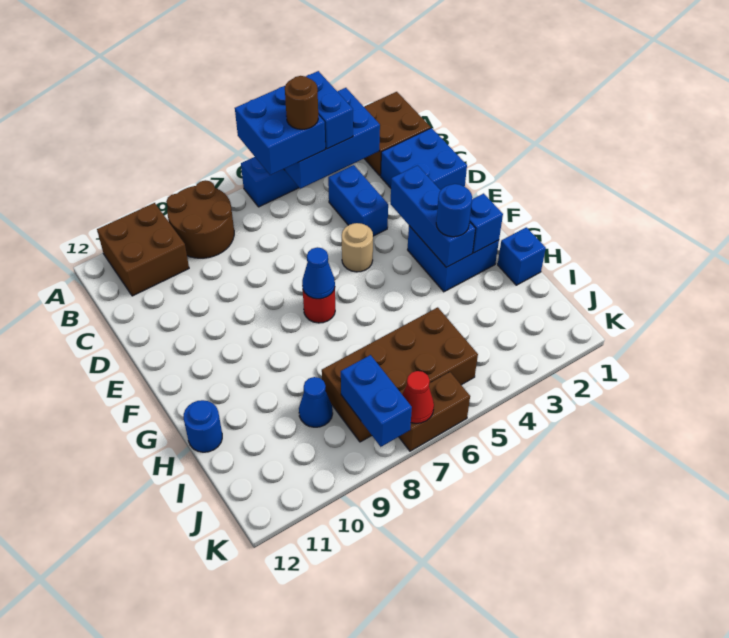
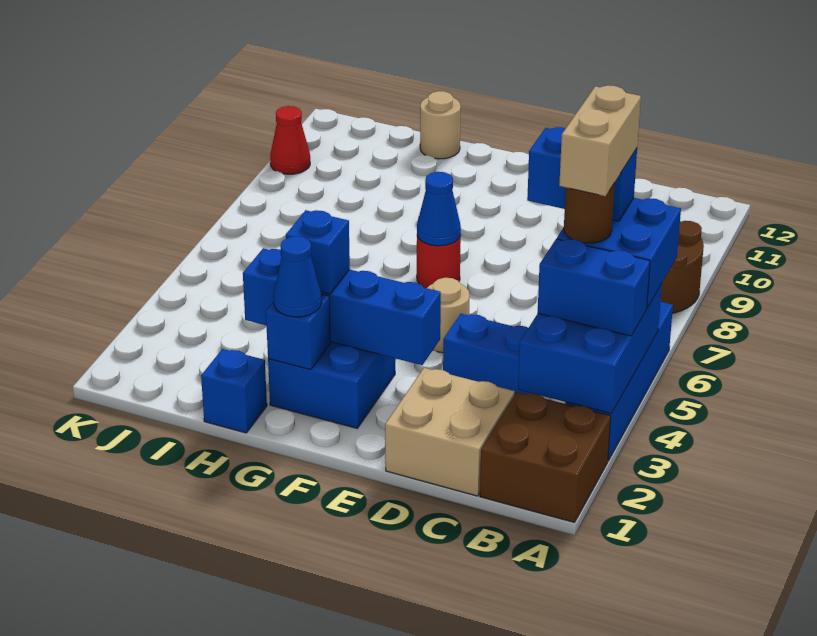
brown 2x2 brick [97,203,189,296] -> none
none -> tan 1x2 brick [559,85,641,196]
blue 2x2 brick [381,128,467,190] -> tan 2x2 brick [385,368,515,496]
blue 1x3 brick [391,165,475,267] -> blue 1x4 brick [243,248,441,365]
blue 1x1 round brick [436,184,472,237] -> blue 1x1 brick [286,210,350,294]
blue 1x1 round brick [184,400,222,452] -> tan 1x1 round brick [420,91,461,159]
brown 2x4 brick [322,307,478,442] -> none
blue 1x1 cone [299,377,333,427] -> blue 1x1 cone moved to [274,236,321,317]
blue 1x2 brick [341,355,412,447] -> blue 1x2 brick moved to [527,127,637,221]
brown 1x2 brick [399,372,470,451] -> none
red 1x1 cone [402,371,434,423] -> red 1x1 cone moved to [270,106,310,174]

